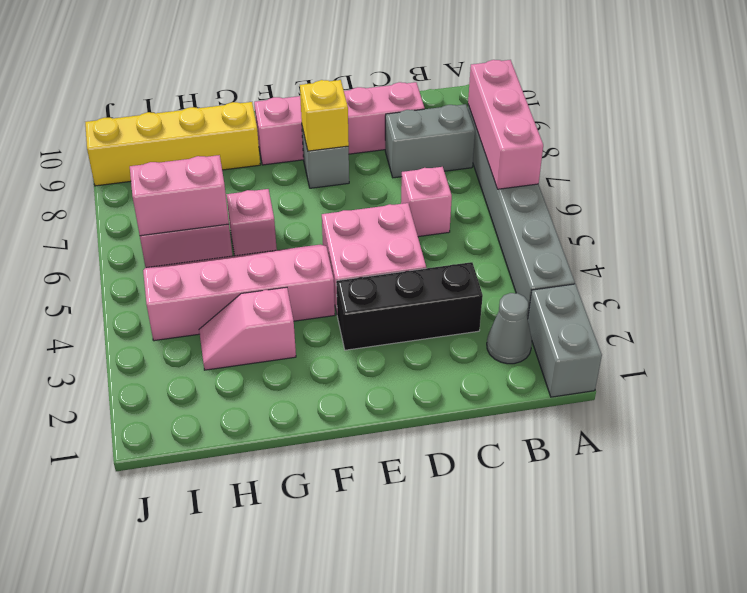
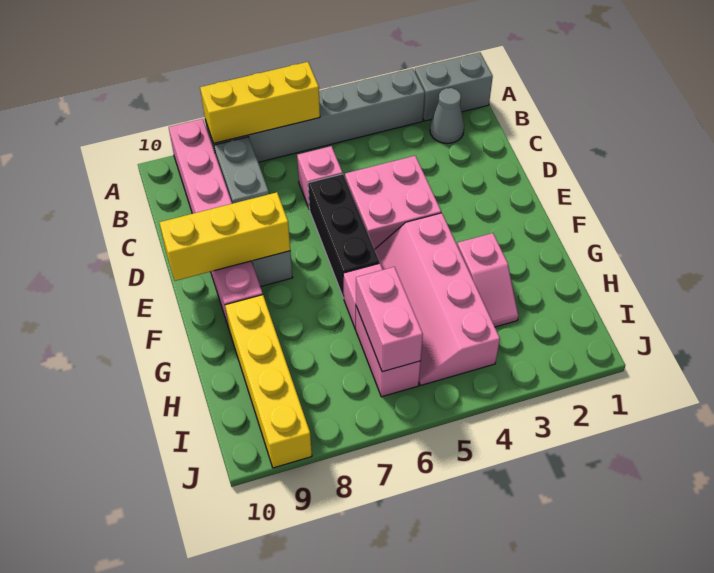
pink 1x3 brick [468,60,543,189] -> yellow 1x3 brick [200,62,320,143]
black 1x3 brick [336,262,483,350] -> black 1x3 brick moved to [308,174,379,298]
pink 1x4 brick [254,82,425,165] -> pink 1x6 brick [169,119,263,328]
yellow 1x1 brick [300,80,349,151] -> yellow 1x3 brick [159,192,290,281]

